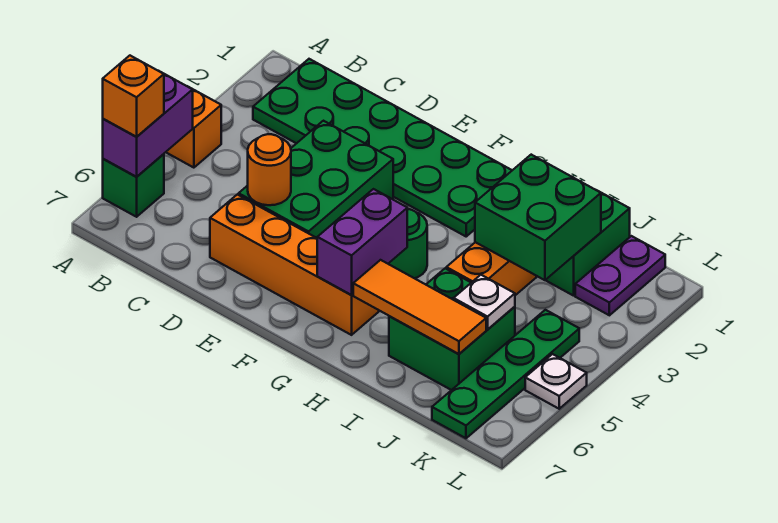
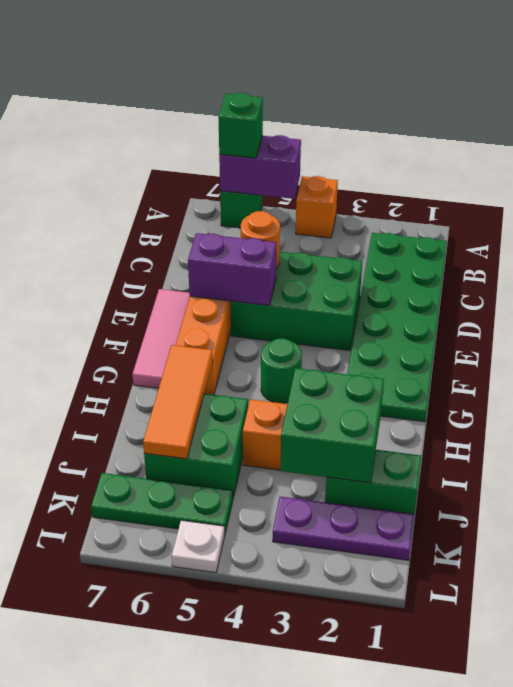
orange 1x1 brick [103,56,164,137] -> green 1x1 brick [218,93,263,158]
none -> pink 1x3 tile [132,289,190,388]
purple 1x2 brick [317,189,407,295] -> purple 1x2 brick moved to [188,233,276,305]
white 1x1 plate [454,275,515,329] -> none
purple 1x2 plate [575,236,665,315] -> purple 1x3 plate [273,497,414,560]
green 1x4 plate [432,310,579,438] -> green 1x3 plate [91,473,233,535]

